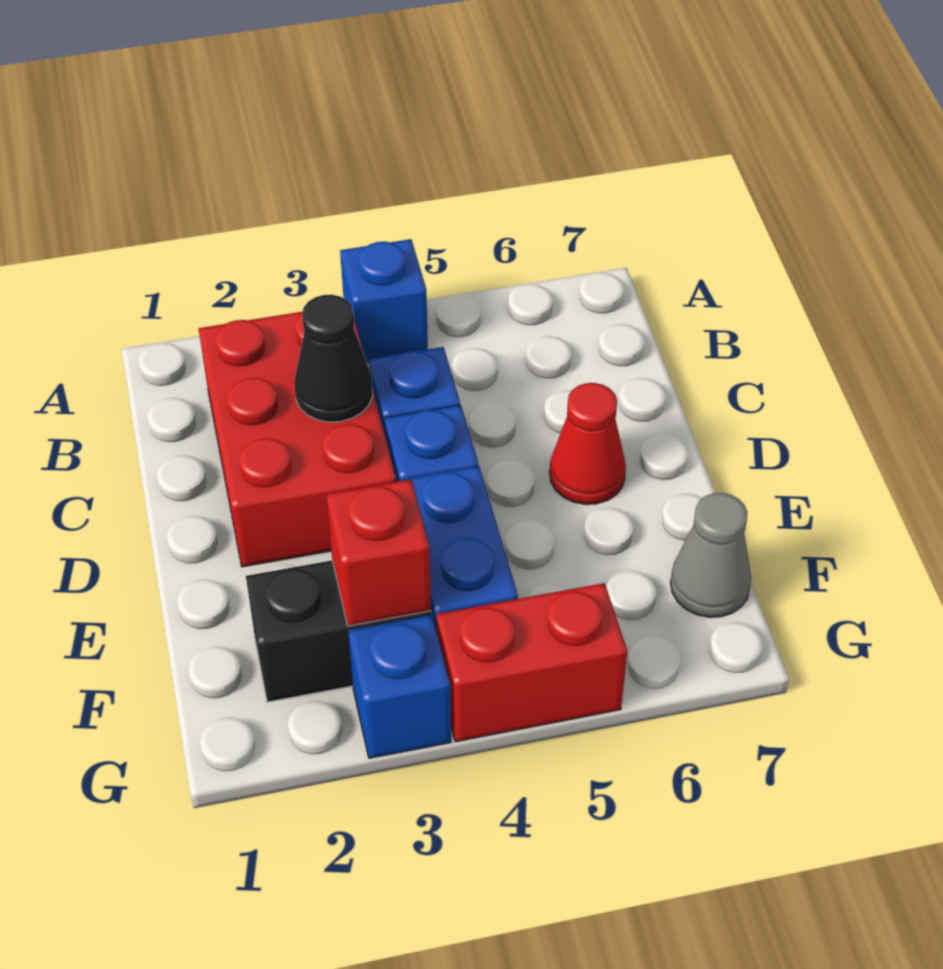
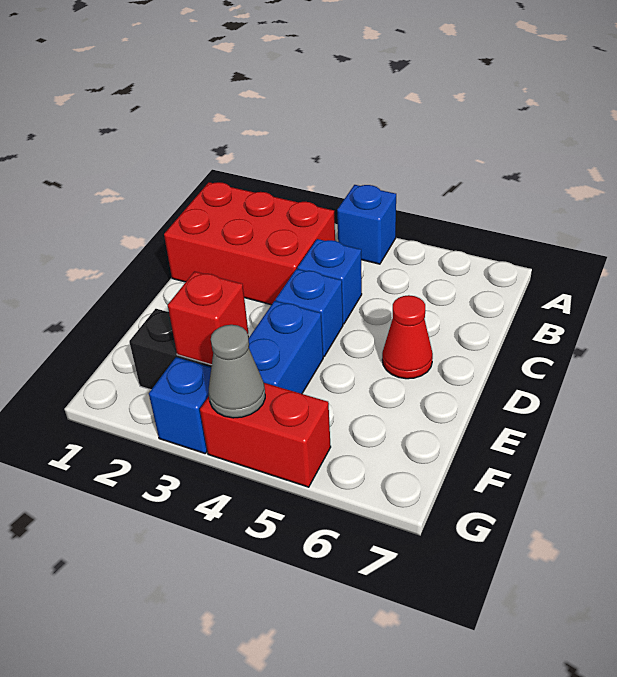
red 2x3 brick [199,312,396,567] -> red 2x3 brick turned to [164,182,335,305]
black 1x1 cone [295,295,373,422] -> none
grey 1x1 cone [671,493,751,617] -> grey 1x1 cone moved to [209,325,265,418]

